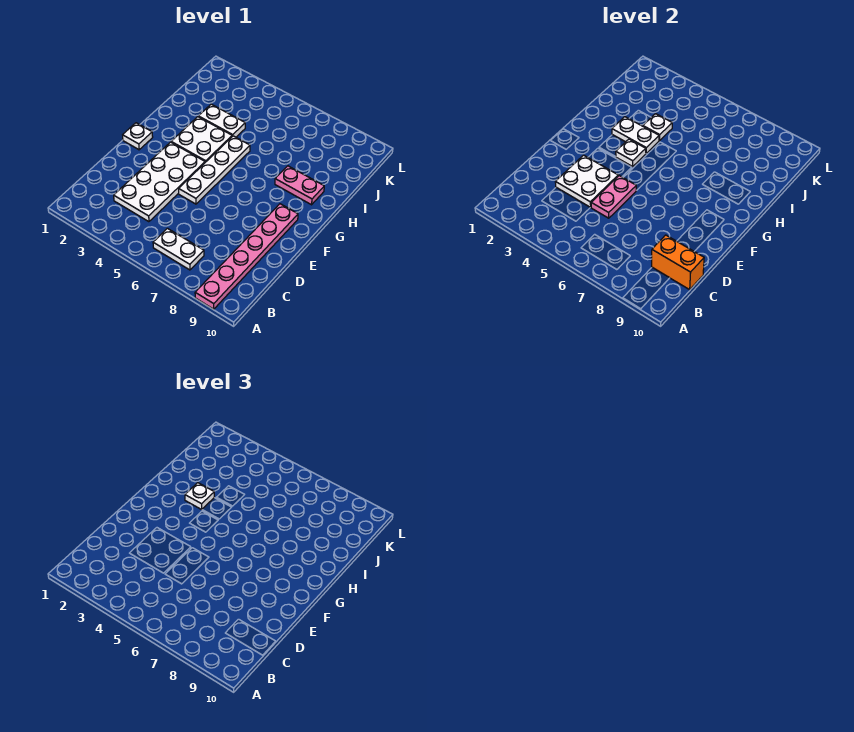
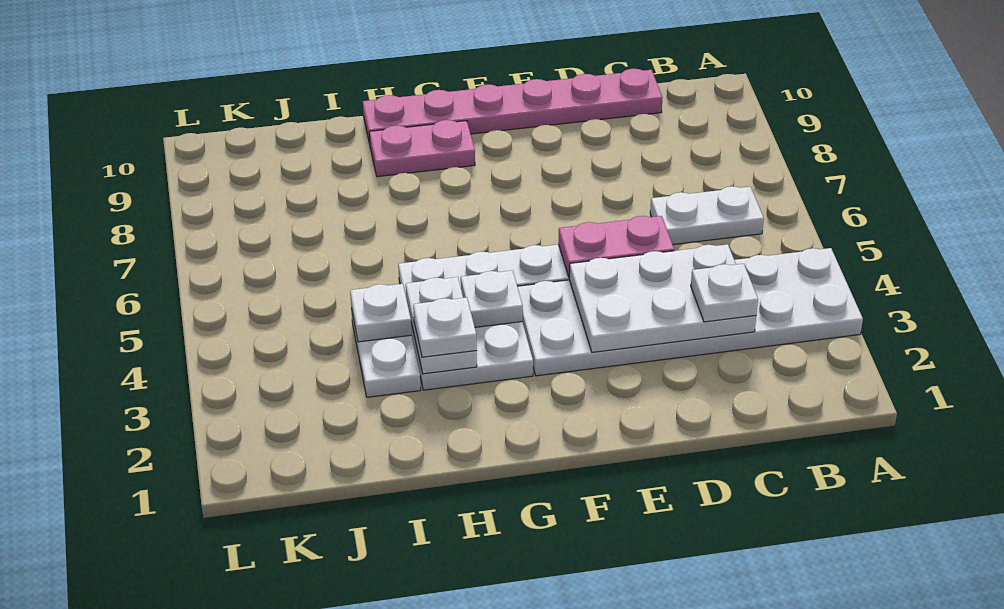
pink 1x6 plate [195,204,298,309] -> pink 1x6 plate moved to [363,69,663,144]
white 1x2 plate [153,228,204,270] -> white 1x2 plate turned to [650,186,764,245]
white 2x4 plate [114,142,205,222] -> white 2x6 plate [517,248,863,376]
orange 1x2 brick [652,235,704,290] -> none
white 2x2 plate [555,155,618,208] -> white 2x3 plate [569,244,756,352]
white 1x1 plate [123,123,153,150] -> white 1x1 plate moved to [691,264,758,322]
pink 1x2 plate [275,166,324,205] -> pink 1x2 plate turned to [369,120,475,177]

